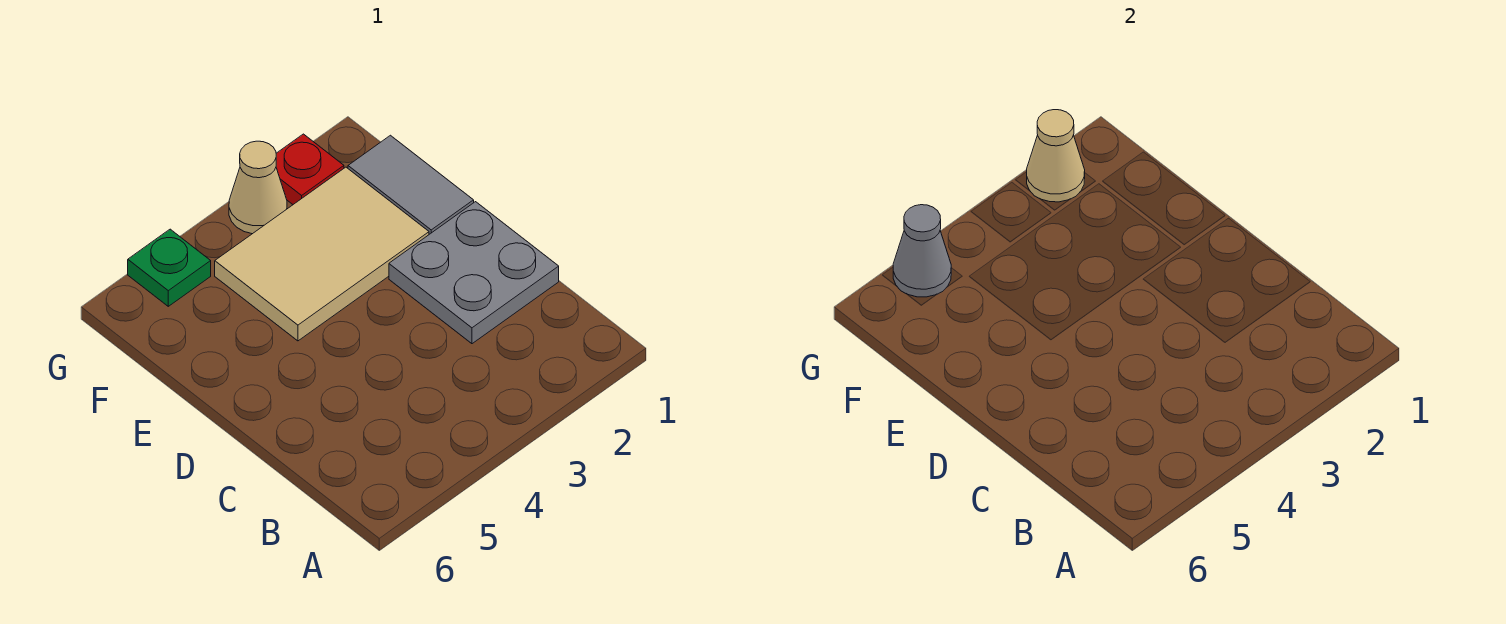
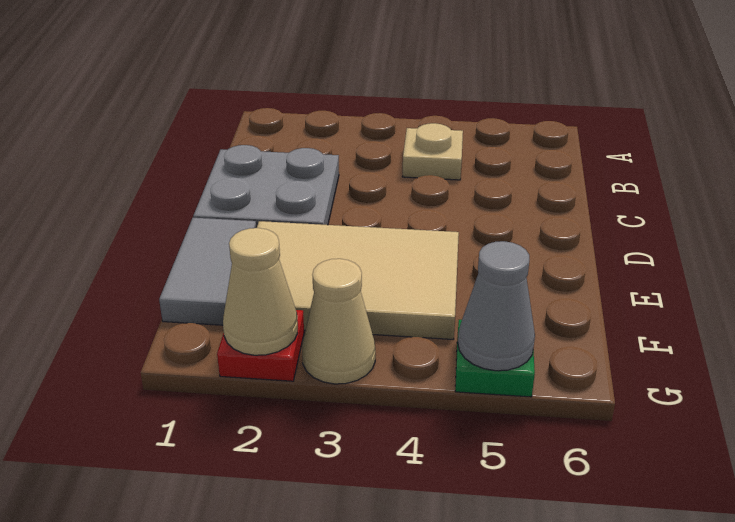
none -> tan 1x1 plate [402,123,463,180]

